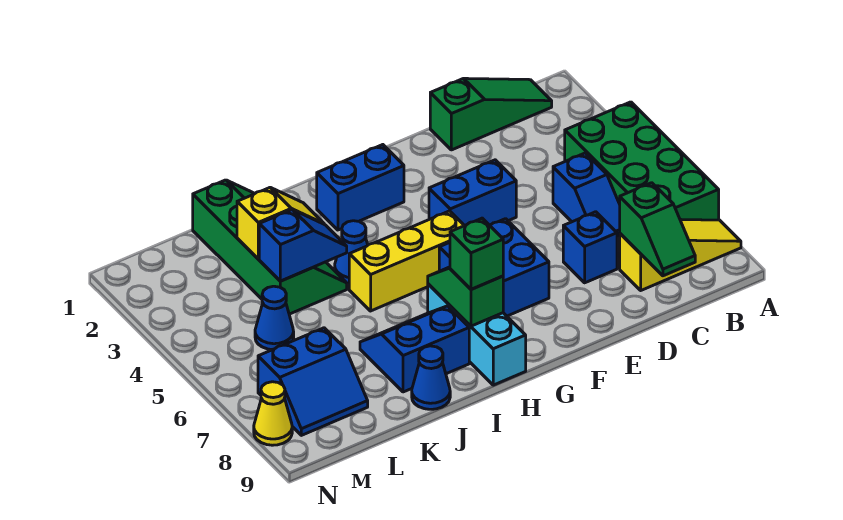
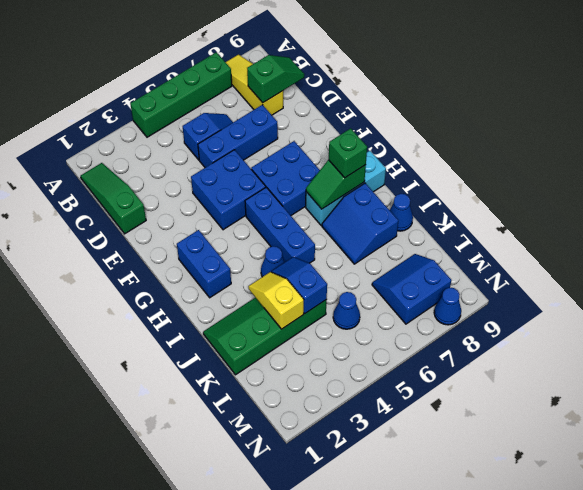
green 2x4 brick [565,102,719,220] -> green 1x4 brick [130,52,232,137]
blue 1x1 brick [563,212,617,283] -> blue 1x3 brick [198,105,278,167]
blue 1x2 brick [429,160,516,226] -> blue 2x2 brick [191,150,266,230]
yellow 1x3 brick [349,211,464,311] -> blue 1x3 brick [245,187,315,263]
blue 2x2 slope [258,328,368,435] -> blue 2x2 slope turned to [372,254,451,324]
yellow 1x1 cone [254,382,292,445] -> blue 1x1 cone [434,288,461,325]

